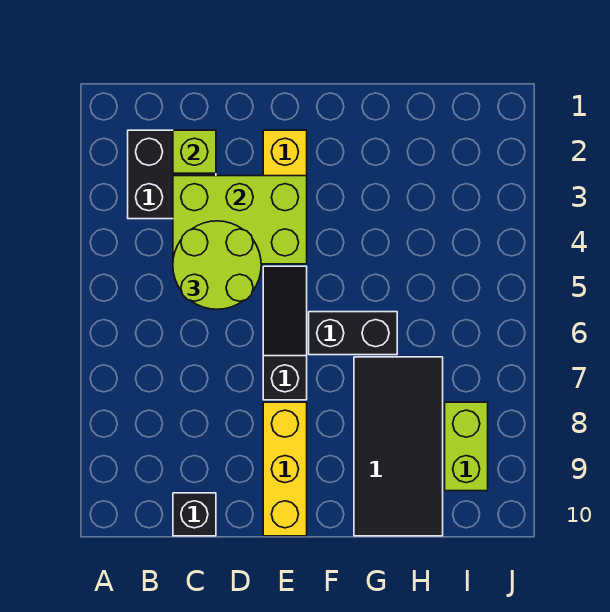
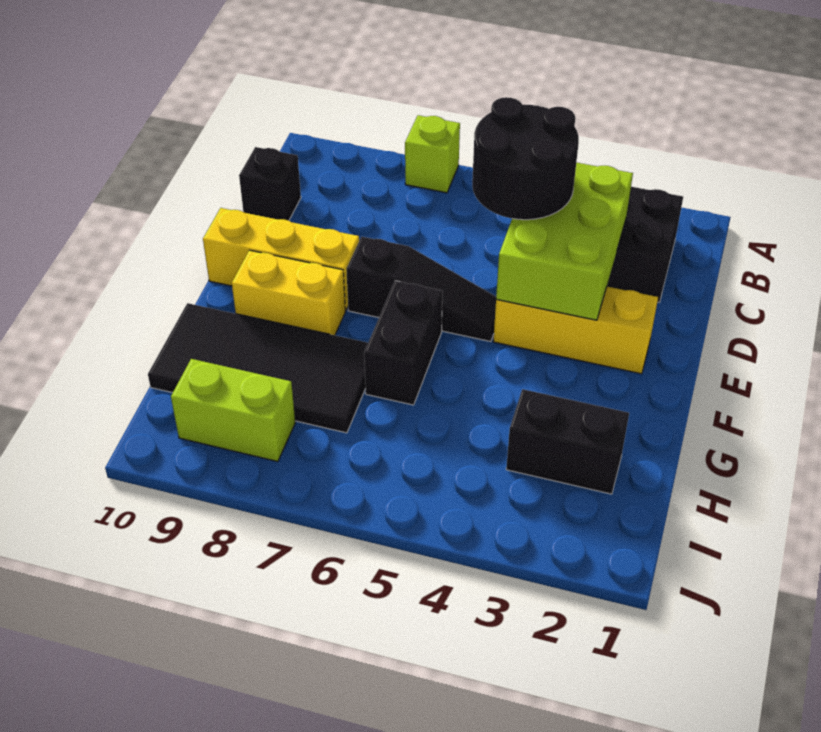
lime 1x1 brick [173,130,216,173] -> lime 1x1 brick moved to [405,115,460,193]
lime 2x2 round brick [173,221,261,309] -> black 2x2 round brick [472,97,579,220]
none -> yellow 1x2 brick [232,250,345,335]
none -> black 1x2 brick [506,389,629,494]

